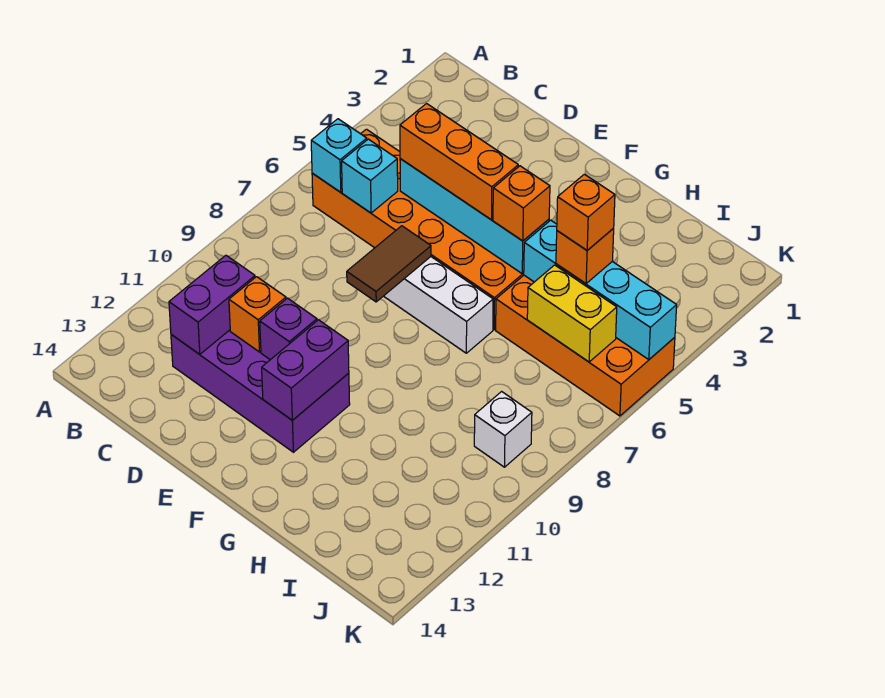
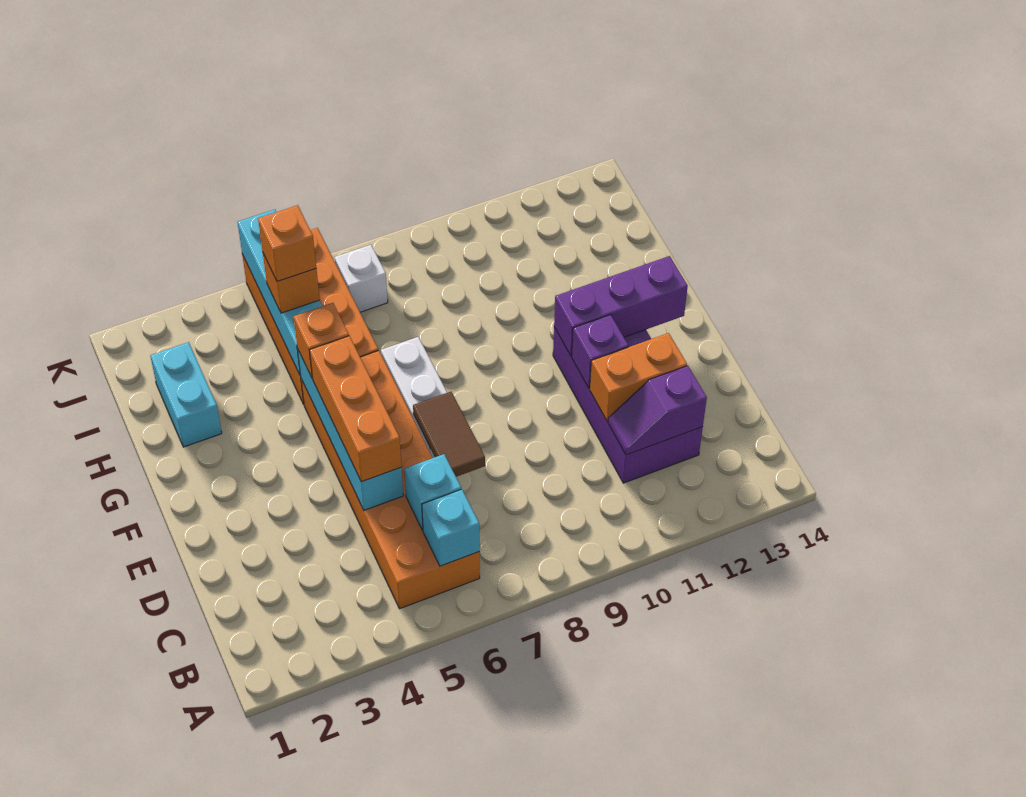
purple 1x2 brick [169,255,255,354] -> purple 1x2 slope [608,366,707,455]
orange 1x1 brick [229,277,286,352] -> orange 1x2 brick [590,333,687,421]
brown 1x2 tile [347,226,431,302] -> brown 1x2 tile turned to [413,392,485,477]
purple 1x2 brick [262,320,349,420] -> purple 1x3 brick [554,256,688,356]
none -> cyan 1x2 brick [150,342,222,447]
yellow 1x2 brick [527,265,617,362] -> none
white 1x1 brick [474,392,532,467] -> white 1x1 brick moved to [334,245,388,312]

